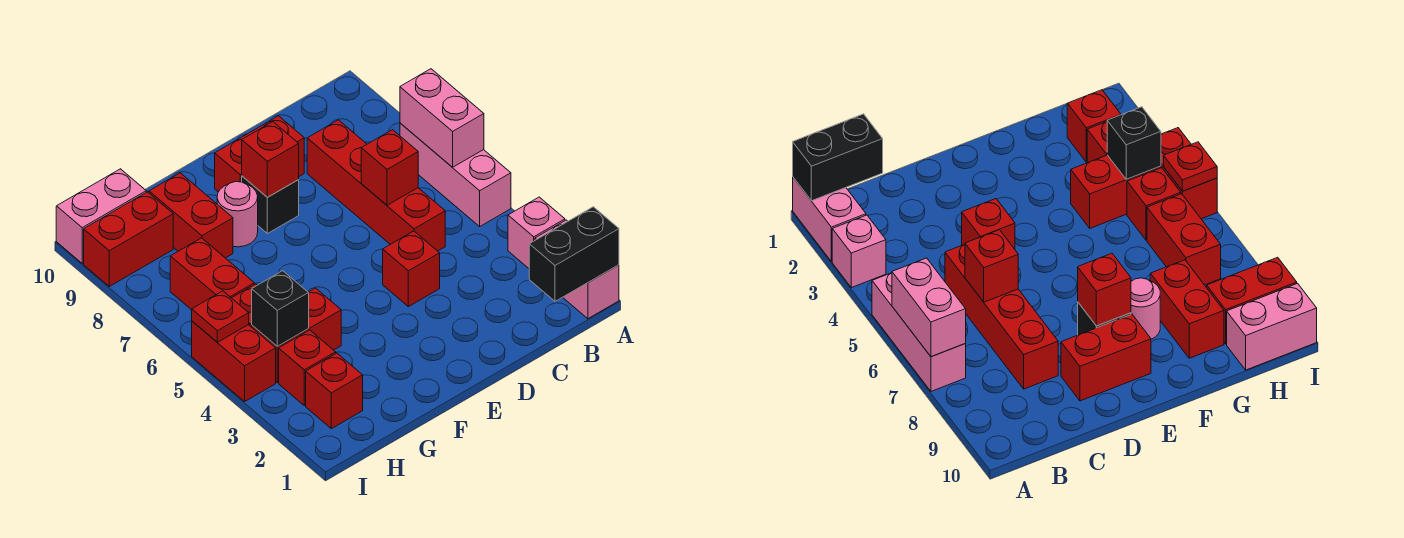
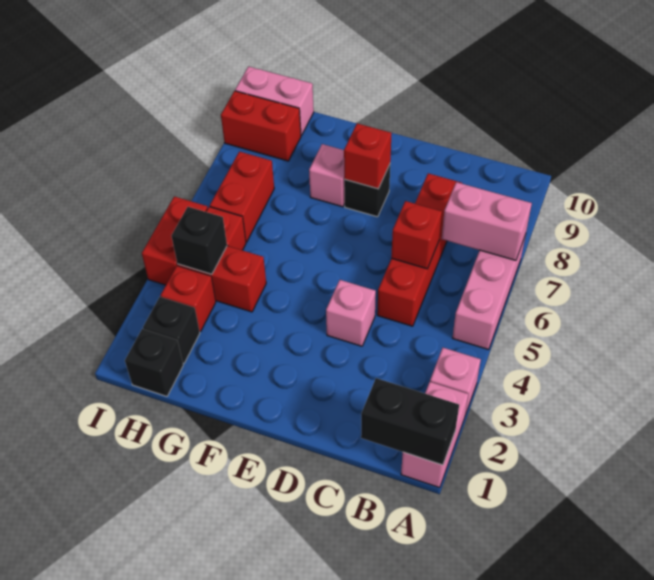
pink 1x2 brick [400,69,484,167] -> pink 1x2 brick turned to [442,182,532,260]
red 1x1 brick [383,231,440,307] -> pink 1x1 brick [326,280,376,346]
red 1x2 brick [215,116,304,192] -> none
pink 1x1 round brick [217,182,258,247] -> pink 1x1 brick [309,144,345,207]
red 1x2 brick [149,173,233,258] -> none
none -> black 1x1 brick [125,329,183,396]
red 1x1 brick [306,353,363,429] -> black 1x1 brick [143,297,200,363]
red 1x1 plate [192,291,249,342] -> none

